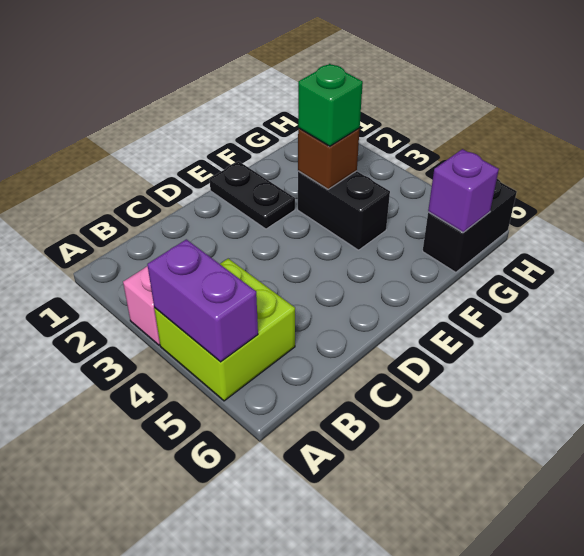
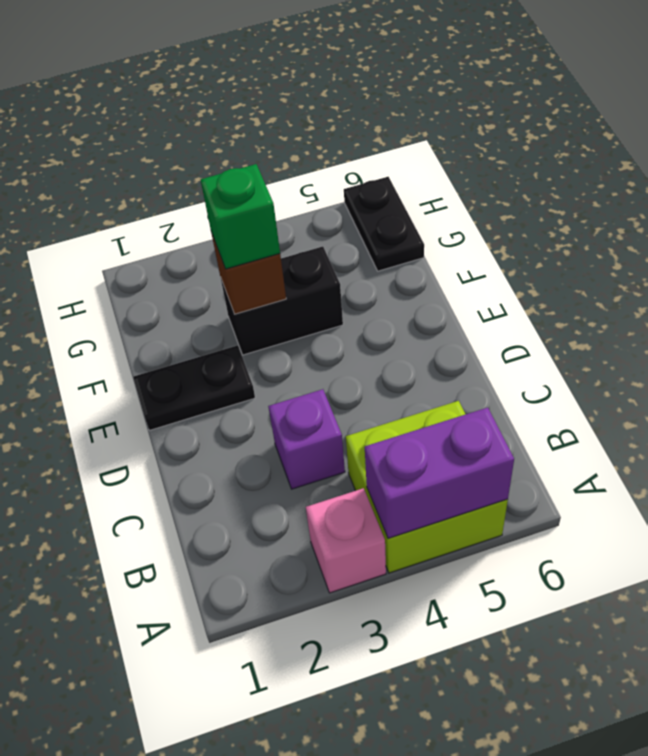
black 1x2 brick [423,179,517,272] -> black 1x2 plate [344,177,424,271]
purple 1x1 brick [428,149,499,232] -> purple 1x1 brick moved to [268,389,345,489]

